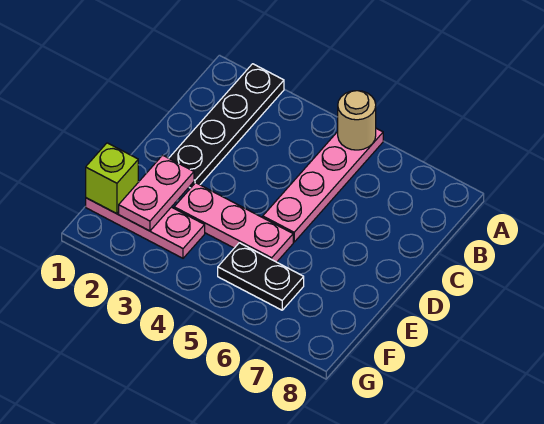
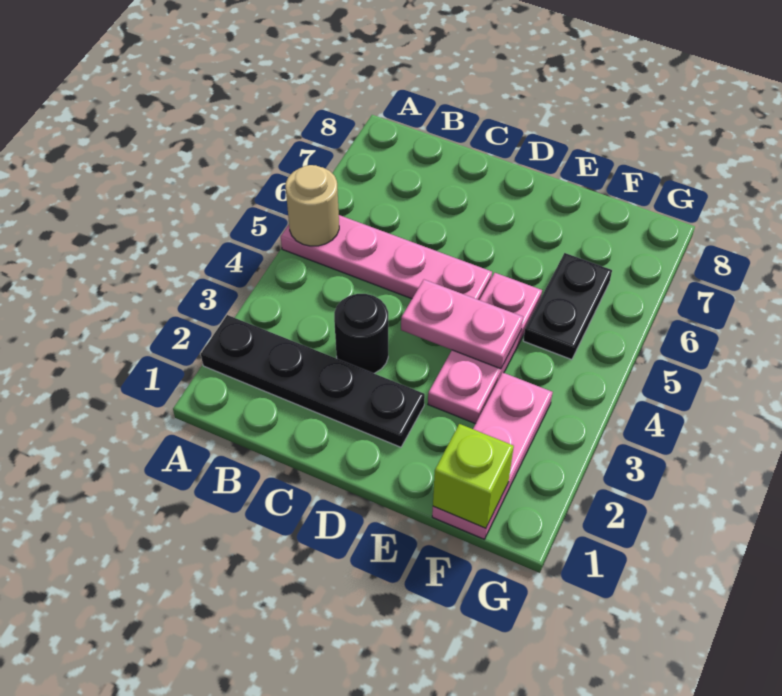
none -> black 1x1 round brick [334,294,388,373]
pink 1x2 plate [119,155,194,231] -> pink 1x2 plate moved to [401,280,523,369]

